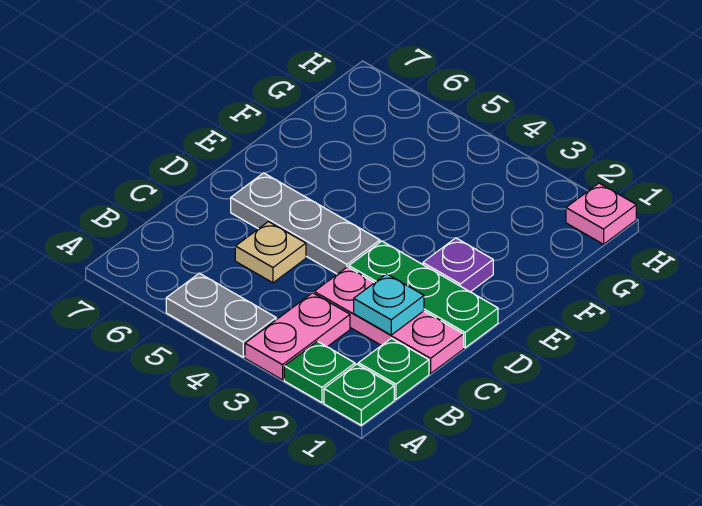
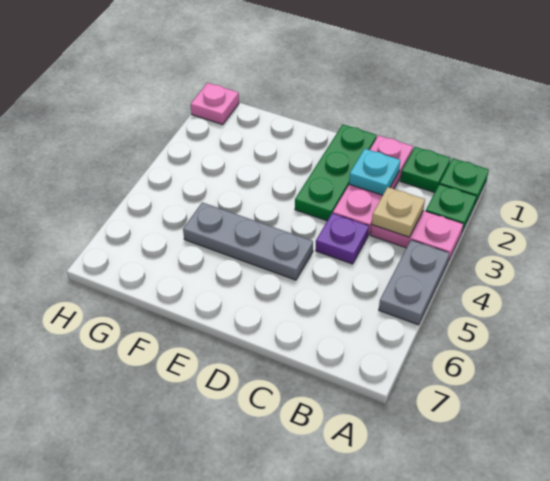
tan 1x1 plate [235,222,306,283] -> tan 1x1 plate moved to [372,187,425,237]
grey 1x3 plate [231,173,380,274] -> grey 1x3 plate turned to [183,202,313,280]
purple 1x1 plate [423,238,493,292] -> purple 1x1 plate moved to [316,213,369,264]

